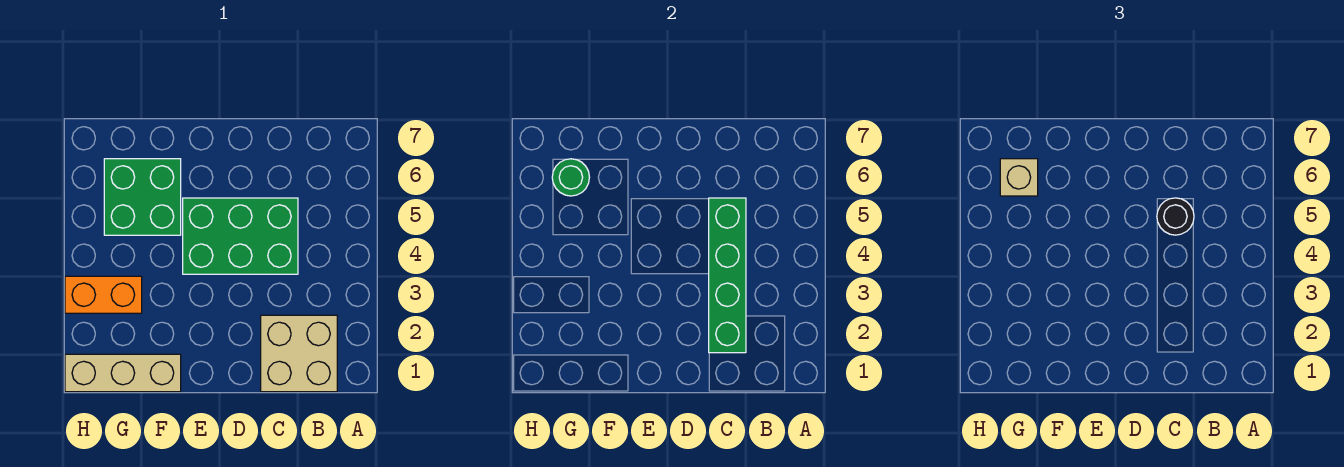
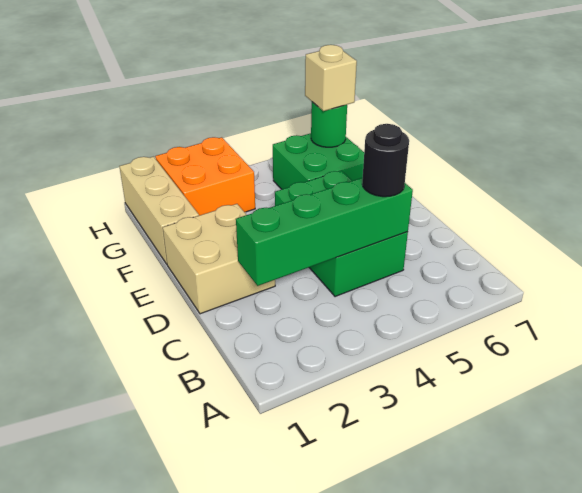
tan 2x2 brick [261,315,337,392] -> tan 2x2 brick moved to [163,204,275,314]
orange 1x2 brick [65,276,142,313] -> orange 2x2 brick [155,137,255,215]

